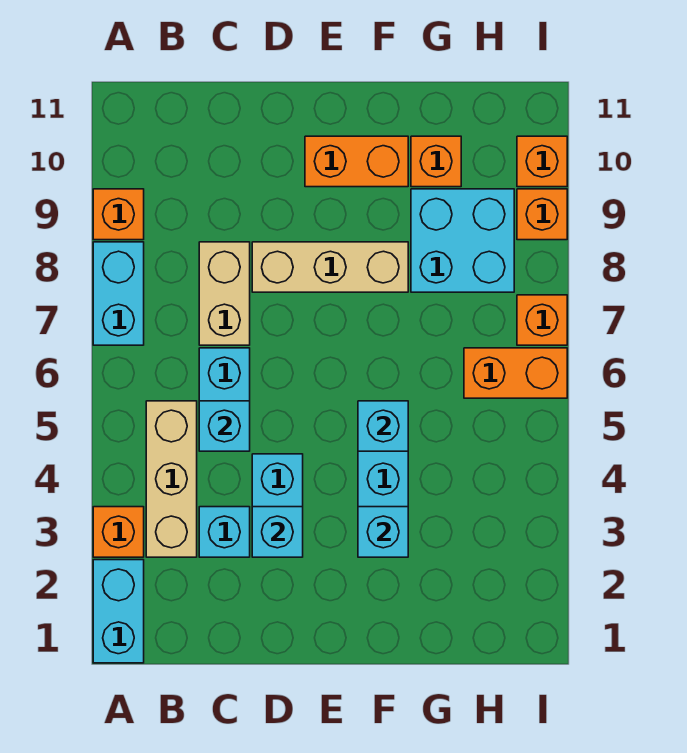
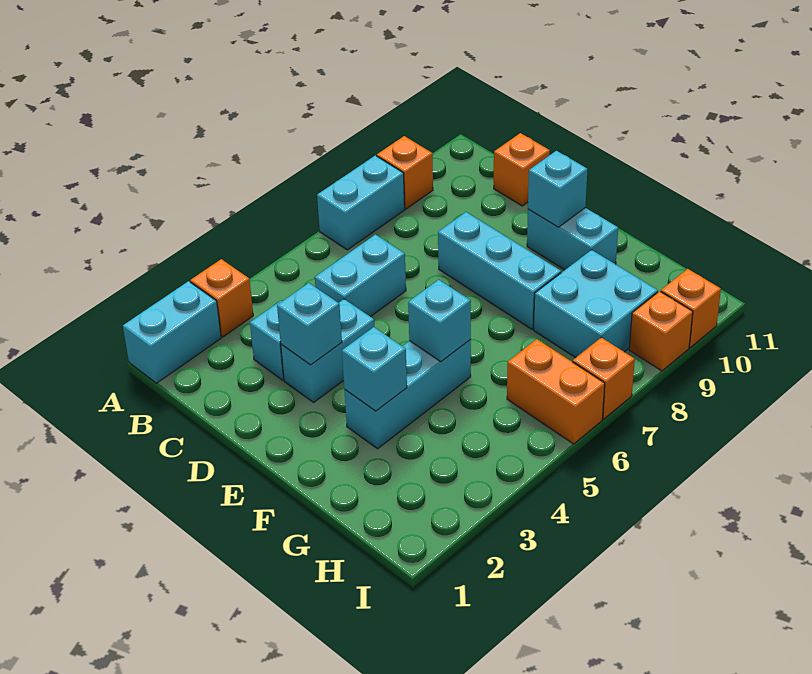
tan 1x3 brick [146,401,197,557] -> none
cyan 1x1 brick [199,401,250,451] -> cyan 1x1 brick moved to [528,151,587,227]
tan 1x2 brick [199,242,250,345] -> none
tan 1x3 brick [252,242,408,292] -> cyan 1x3 brick [438,212,561,329]
orange 1x2 brick [305,136,408,187] -> cyan 1x2 brick [527,208,618,270]
orange 1x1 brick [411,136,461,187] -> orange 1x1 brick moved to [494,133,550,206]

